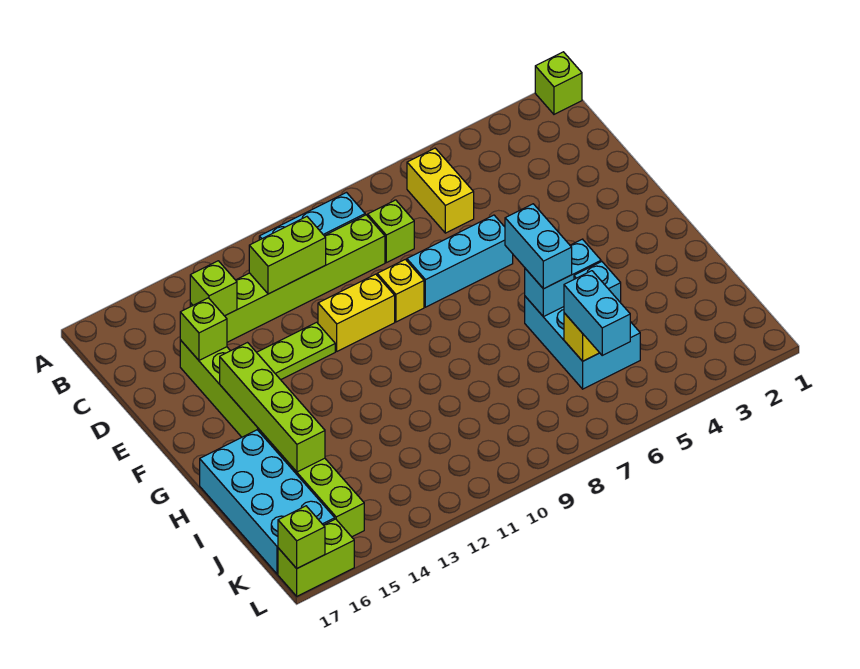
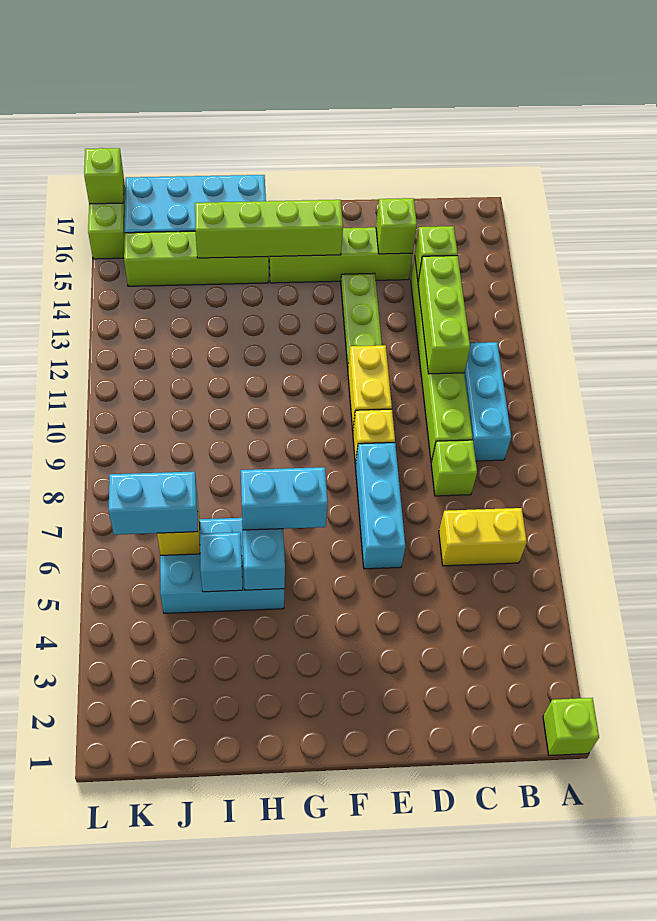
lime 1x2 brick [249,217,326,294] -> lime 1x3 brick [418,256,470,374]

